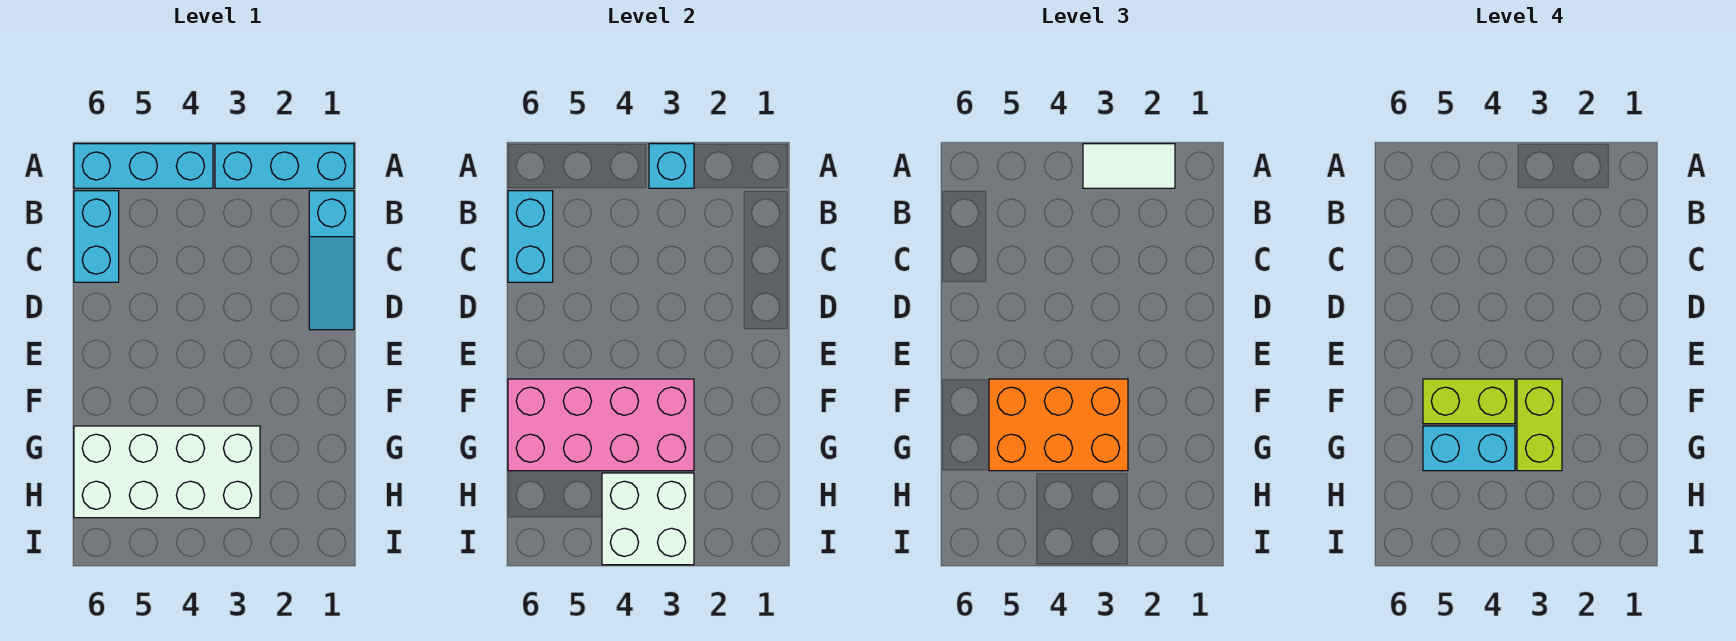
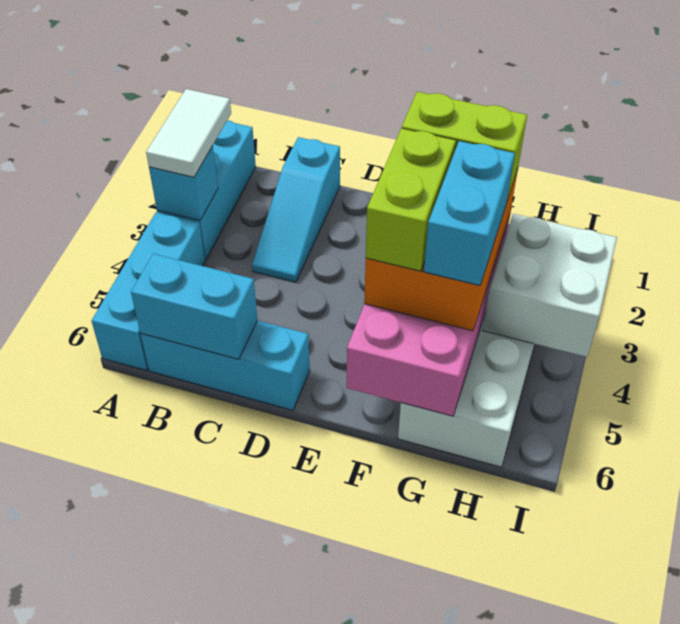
cyan 1x3 slope [309,191,354,330] -> cyan 1x3 slope turned to [252,137,340,282]
cyan 1x2 brick [74,191,119,282] -> cyan 1x3 brick [141,321,310,410]

